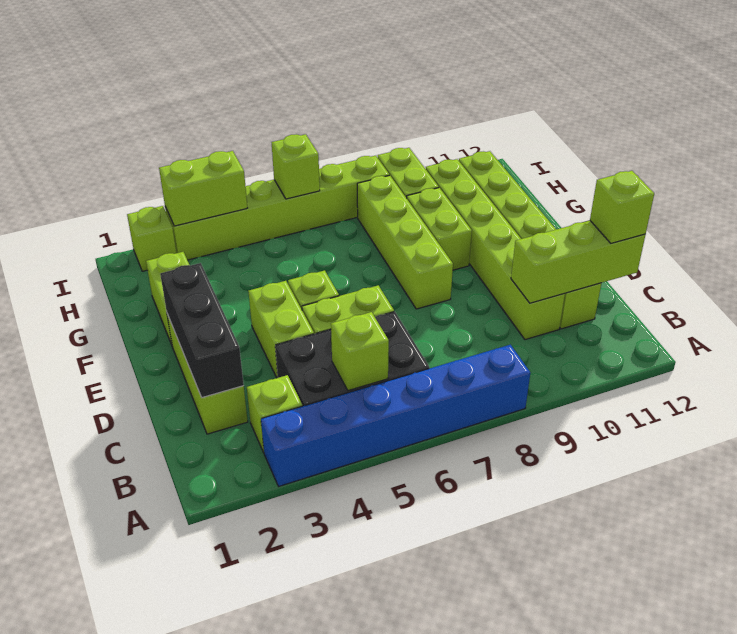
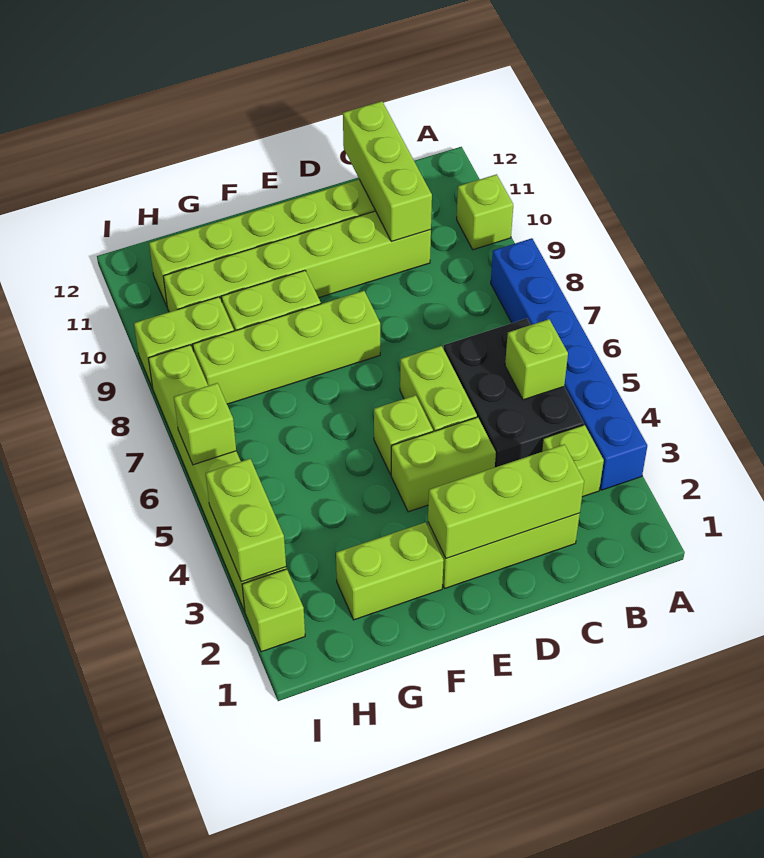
black 1x3 brick [160,263,244,397] -> lime 1x3 brick [428,444,584,558]
lime 1x1 brick [590,171,654,243] -> lime 1x1 brick moved to [457,174,513,250]

